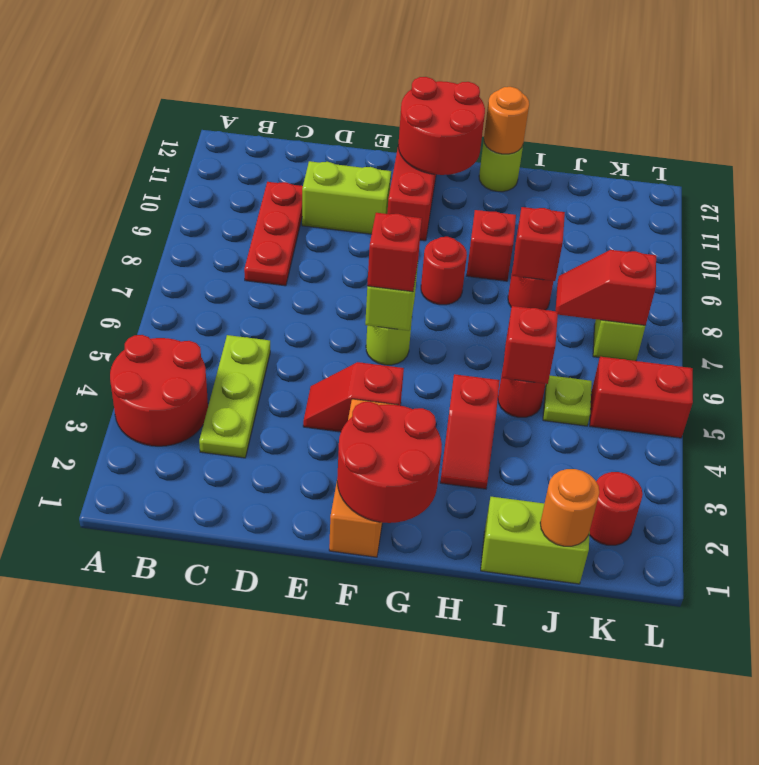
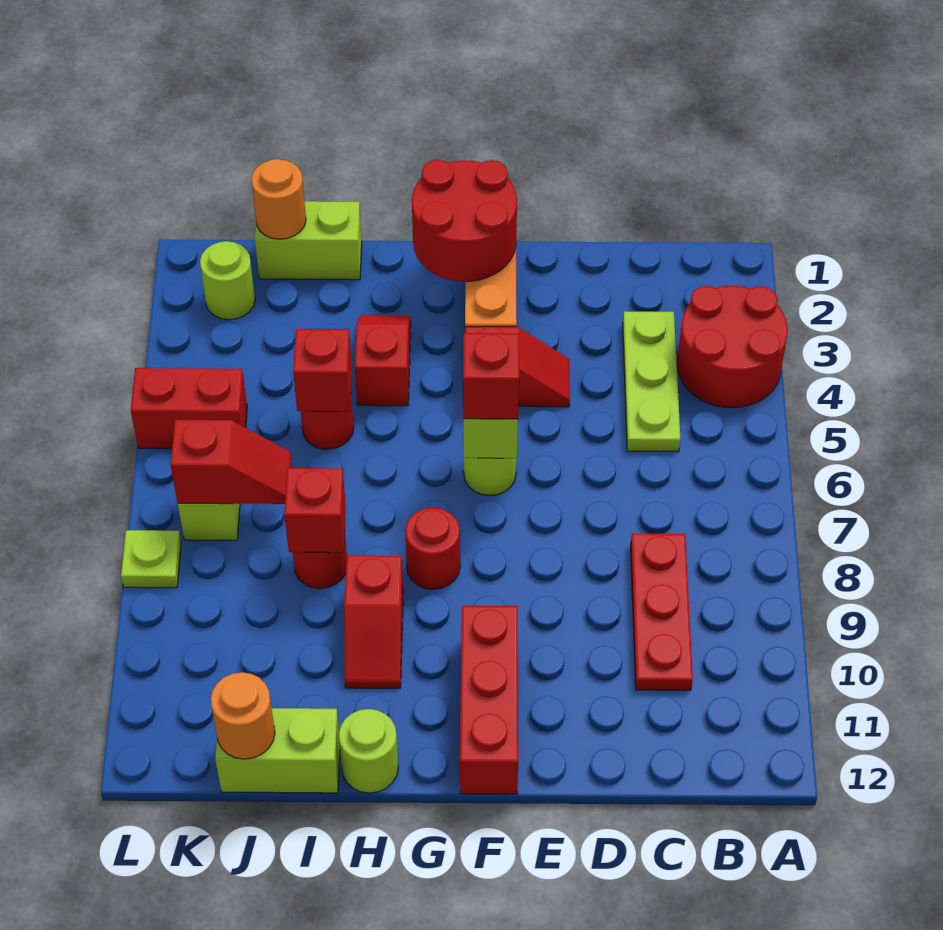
lime 1x2 brick [302,161,391,234] -> lime 1x2 brick moved to [215,708,340,793]
red 2x2 round brick [398,77,485,175] -> none
orange 1x1 round brick [484,87,529,154] -> orange 1x1 round brick moved to [211,672,275,759]
lime 1x1 plate [543,376,592,426] -> lime 1x1 plate moved to [121,530,181,588]
red 1x1 round brick [590,472,643,545] -> lime 1x1 round brick [200,241,255,320]

